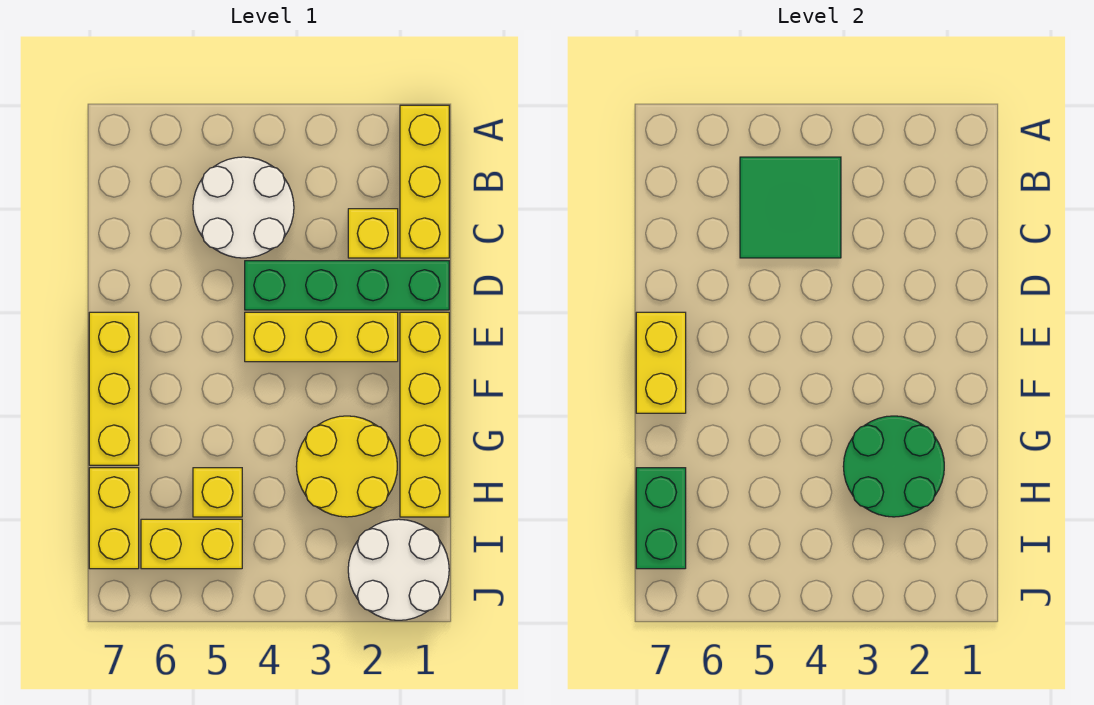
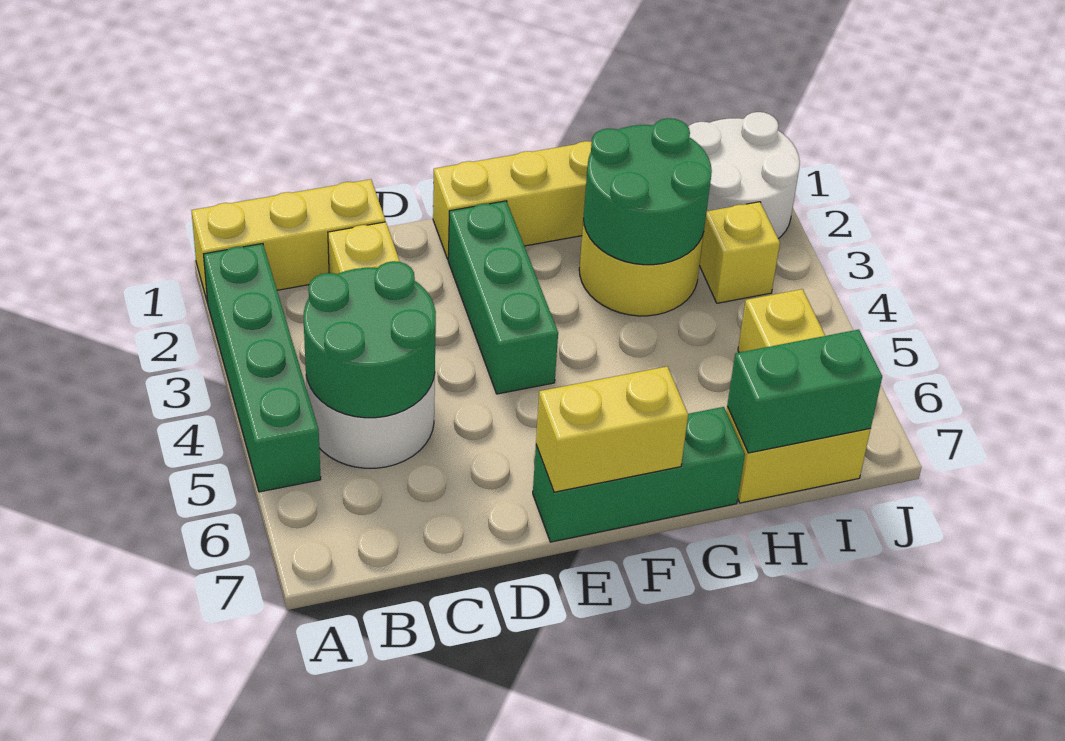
green 2x2 tile [740,157,841,258] -> green 2x2 round brick [304,261,436,418]
green 1x4 brick [245,261,449,310] -> green 1x4 brick moved to [204,244,321,492]
yellow 1x3 brick [245,312,398,362] -> green 1x3 brick [448,201,558,394]
yellow 1x3 brick [89,312,139,465] -> green 1x3 brick [533,407,745,542]
yellow 1x1 brick [193,468,242,517] -> yellow 1x1 brick moved to [699,202,780,303]

